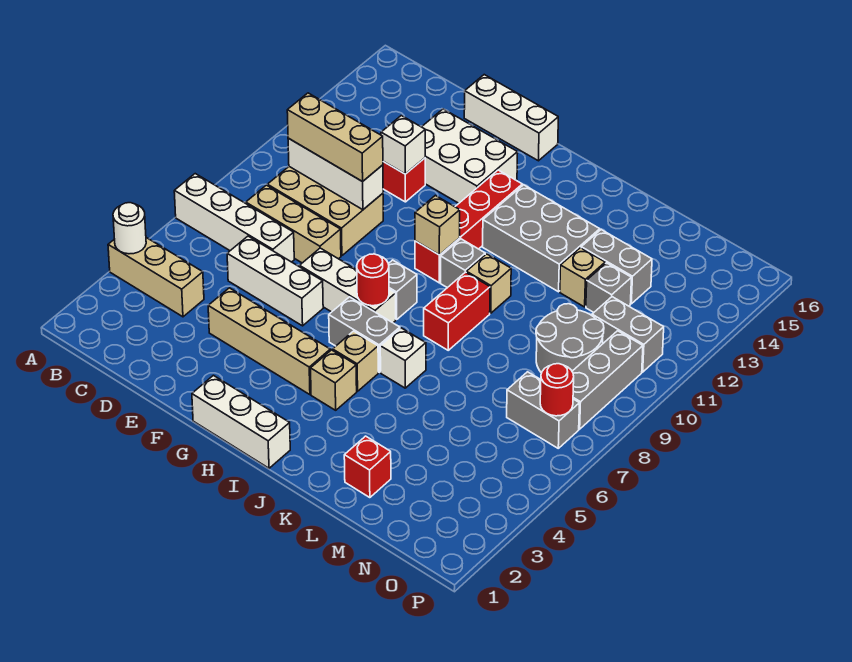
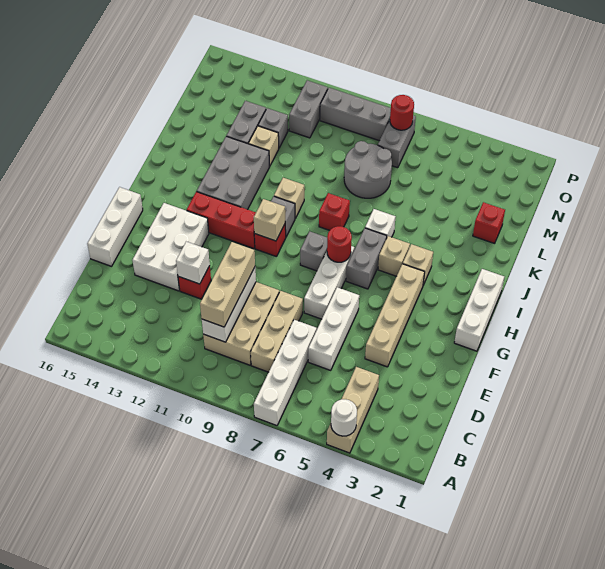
red 1x2 brick [424,272,490,350] -> red 1x1 brick [319,193,350,230]
grey 2x2 round brick [536,304,604,373] -> grey 2x2 round brick moved to [344,141,392,198]

